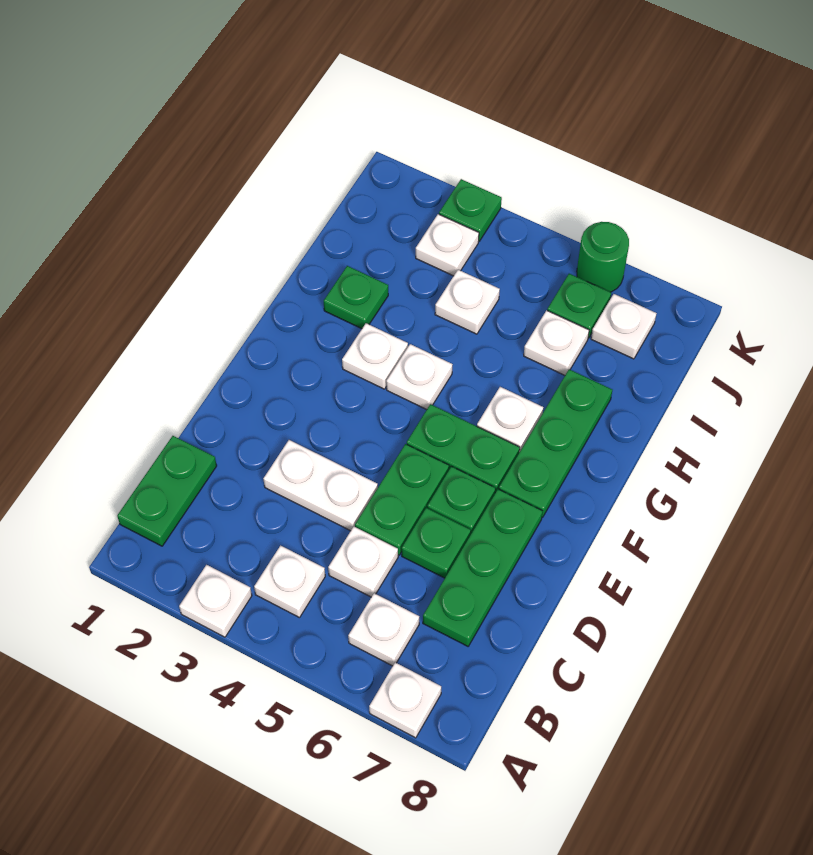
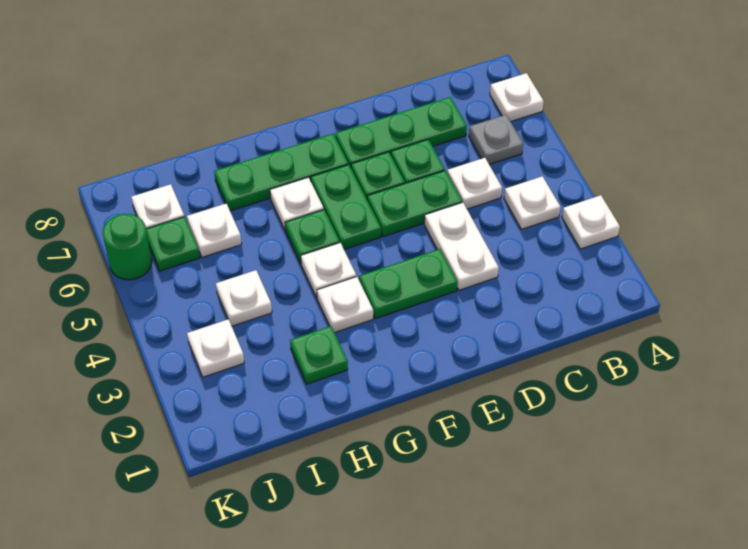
green 1x2 plate [117,436,217,546] -> green 1x2 plate moved to [359,249,457,319]
white 1x1 plate [348,593,419,666] -> grey 1x1 plate [469,115,523,165]
green 1x1 plate [439,179,502,241] -> green 1x1 plate moved to [285,210,340,263]

